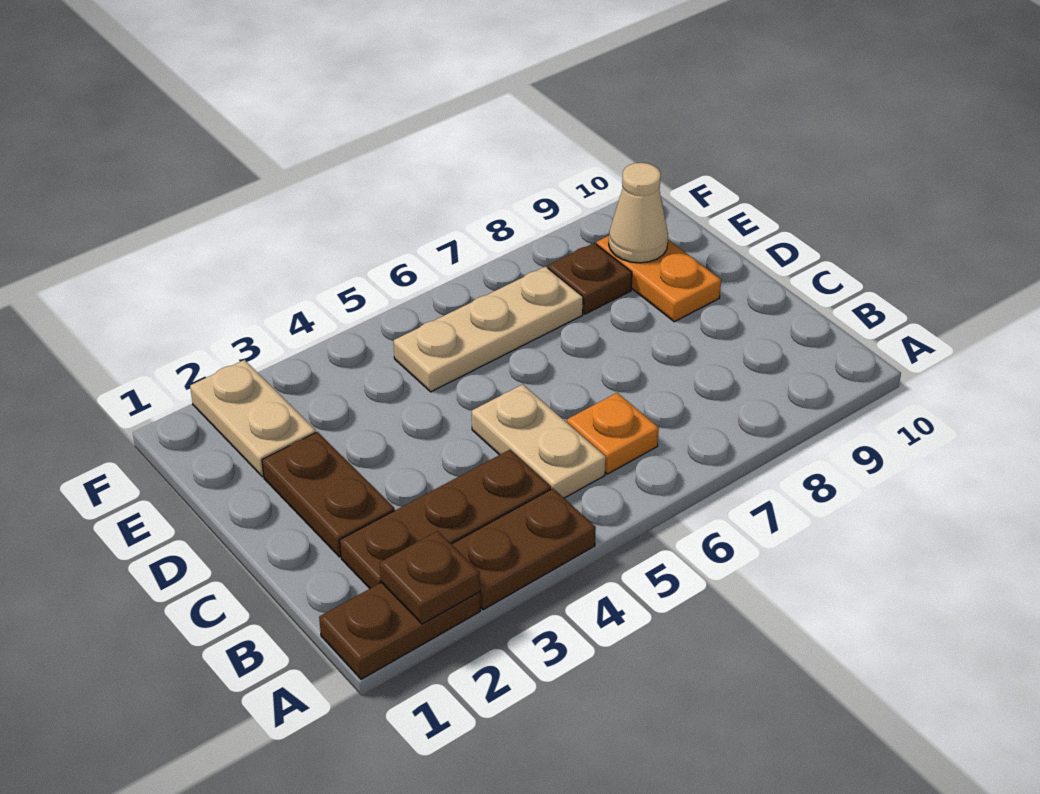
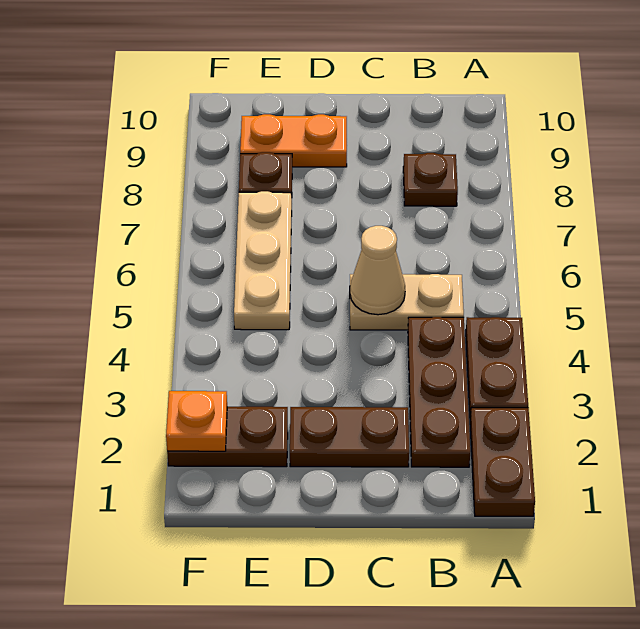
brown 1x1 plate [380,531,480,624] -> brown 1x1 plate moved to [403,153,458,206]
orange 1x1 plate [567,393,659,474] -> orange 1x1 plate moved to [166,391,227,451]
tan 1x2 plate [190,360,316,477] -> brown 1x2 plate [167,407,288,467]
tan 1x1 cone [609,163,668,263] -> tan 1x1 cone moved to [350,226,405,315]

